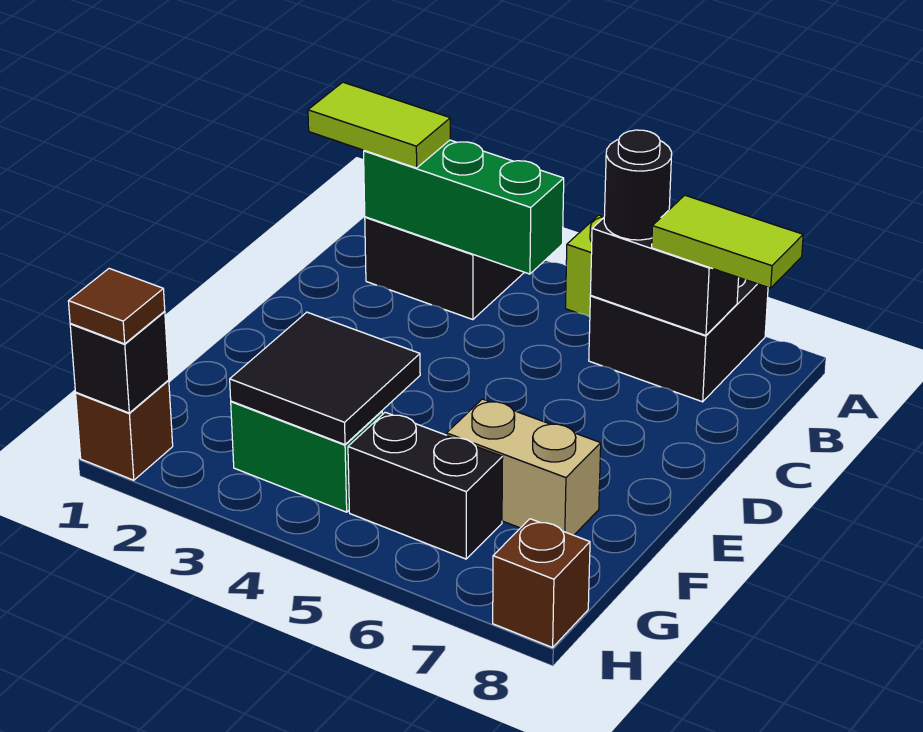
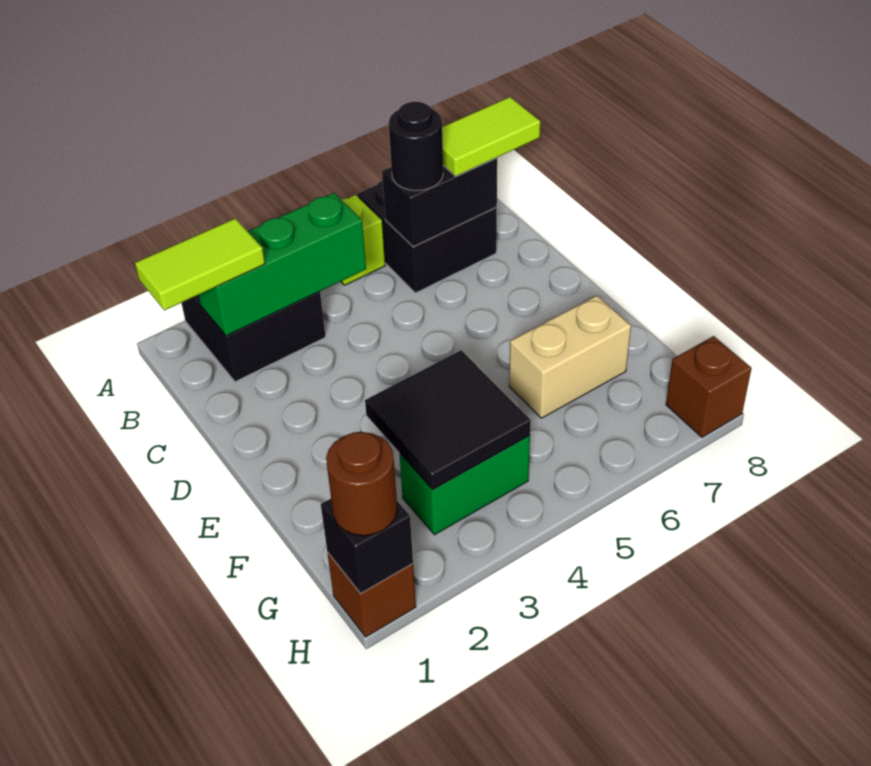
black 1x2 brick [348,412,503,559] -> none
brown 1x1 tile [68,268,165,344] -> brown 1x1 round brick [326,432,397,536]

